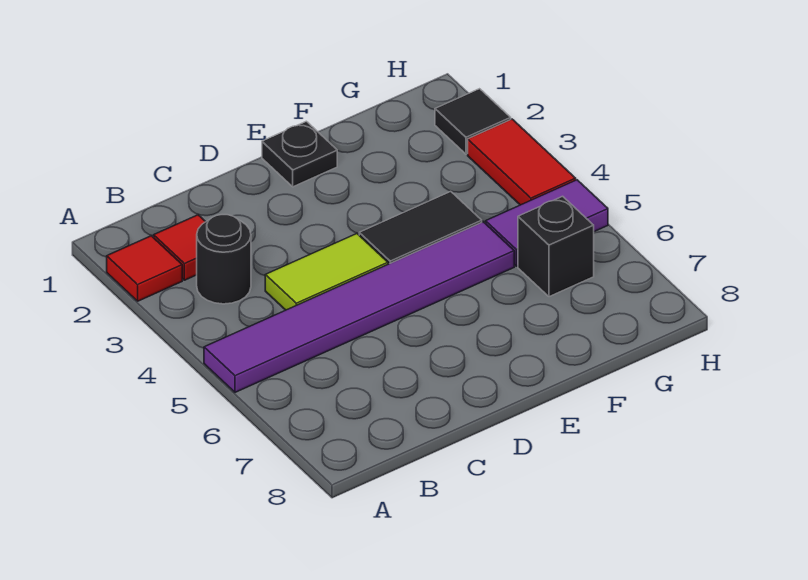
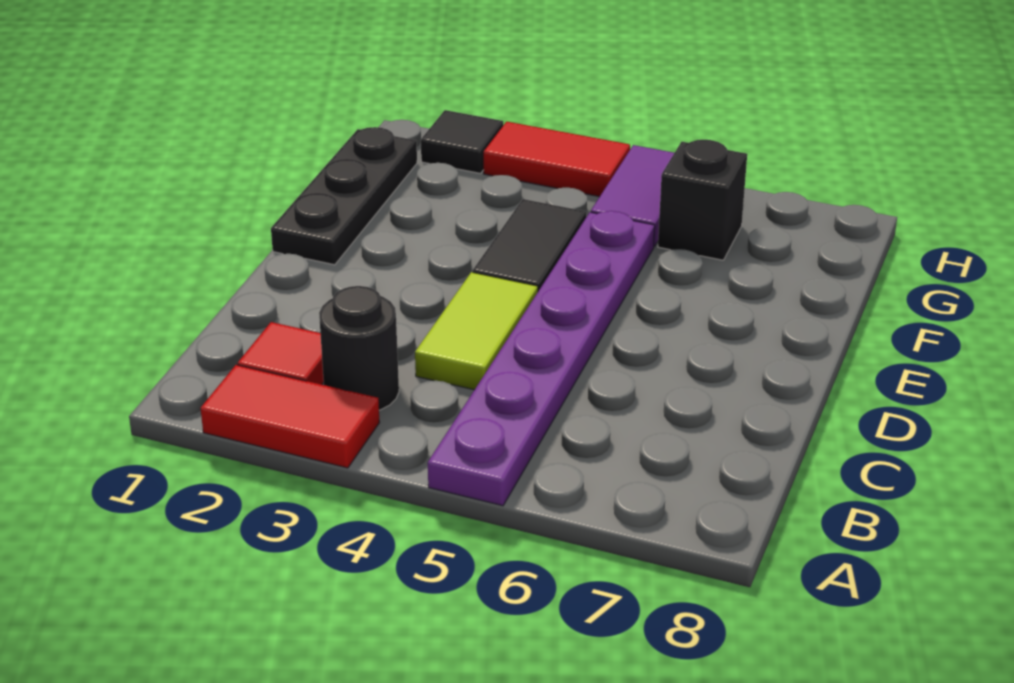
red 1x1 tile [107,236,182,301] -> red 1x2 tile [201,365,379,468]
purple 1x6 tile [204,222,514,392] -> purple 1x6 plate [428,211,655,506]
black 1x1 plate [262,121,337,187] -> black 1x3 plate [271,127,417,265]

